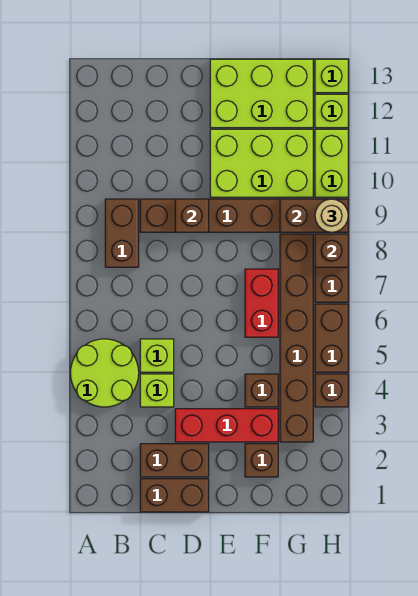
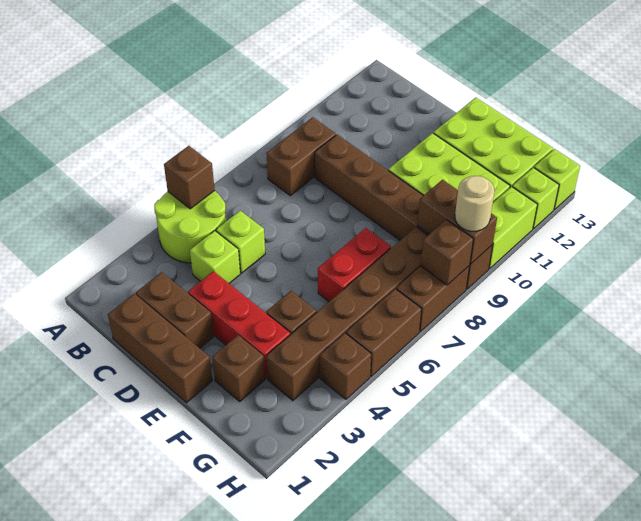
brown 1x2 brick [140,479,209,512] -> brown 1x3 brick [108,294,212,403]
brown 1x1 brick [175,199,209,232] -> brown 1x1 brick moved to [164,146,215,209]

